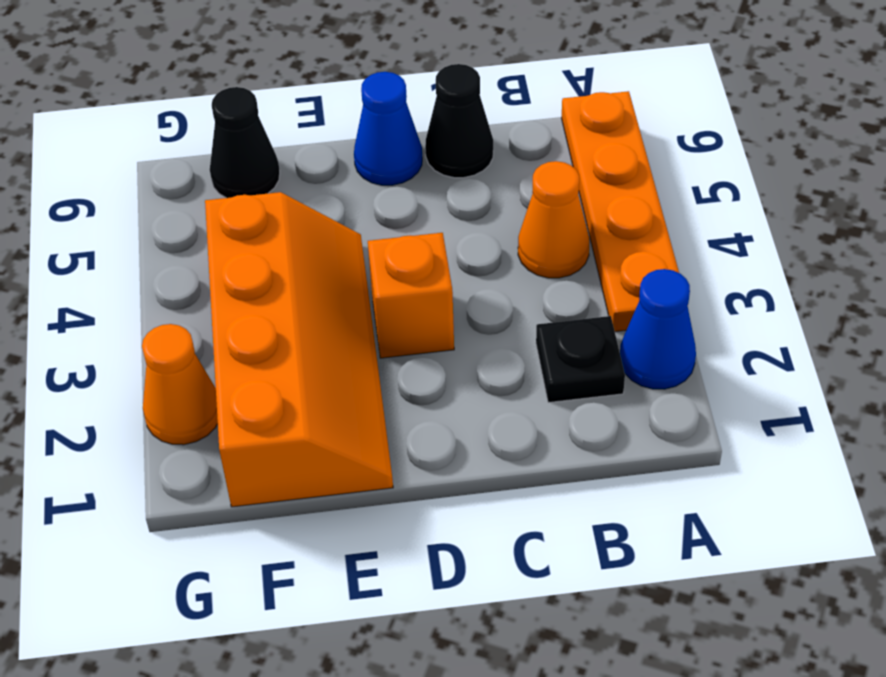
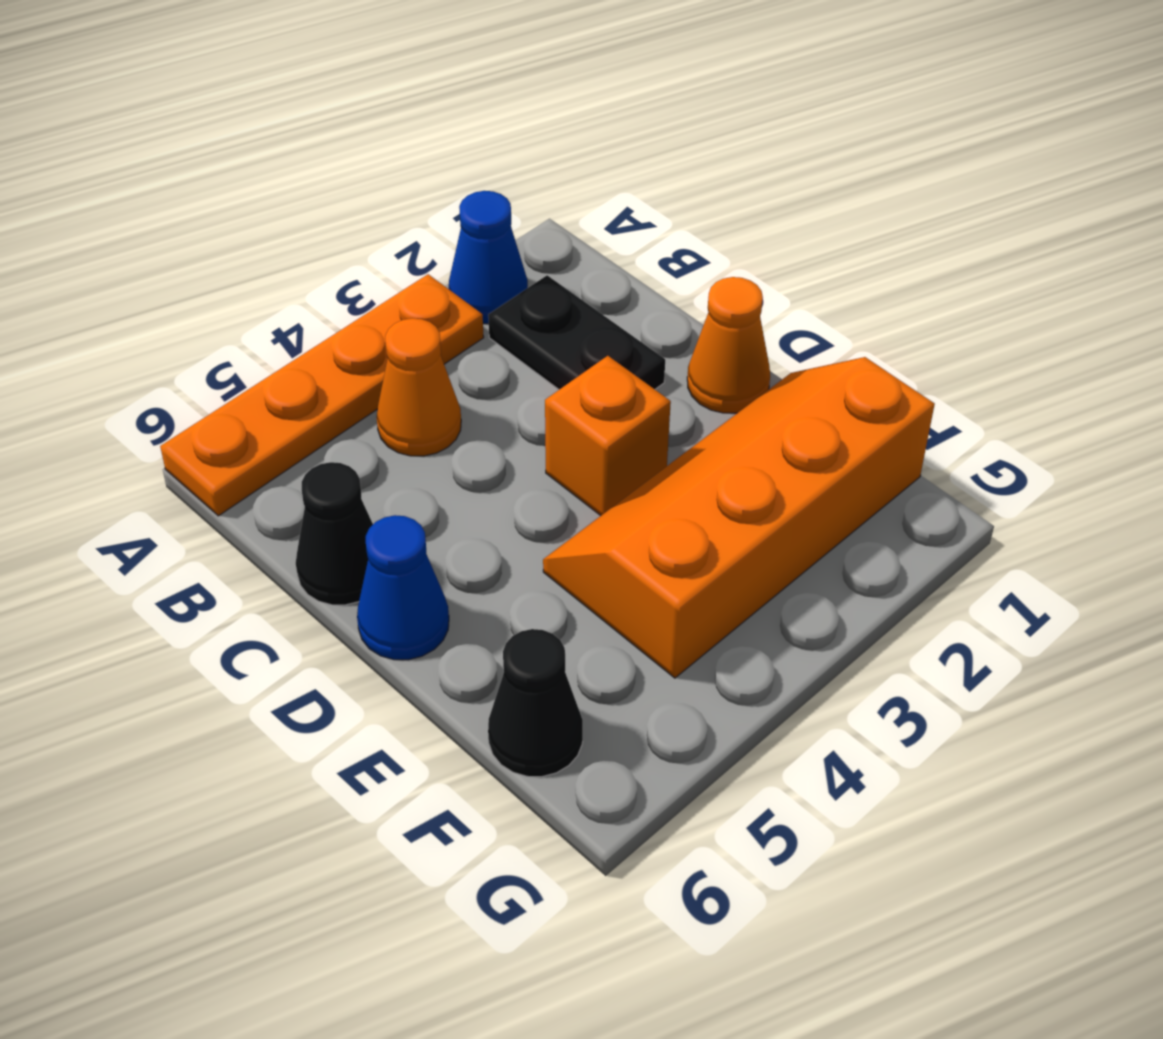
black 1x1 plate [536,316,625,403] -> black 1x2 plate [488,275,665,390]
orange 1x1 cone [142,324,218,445] -> orange 1x1 cone moved to [687,277,770,413]

